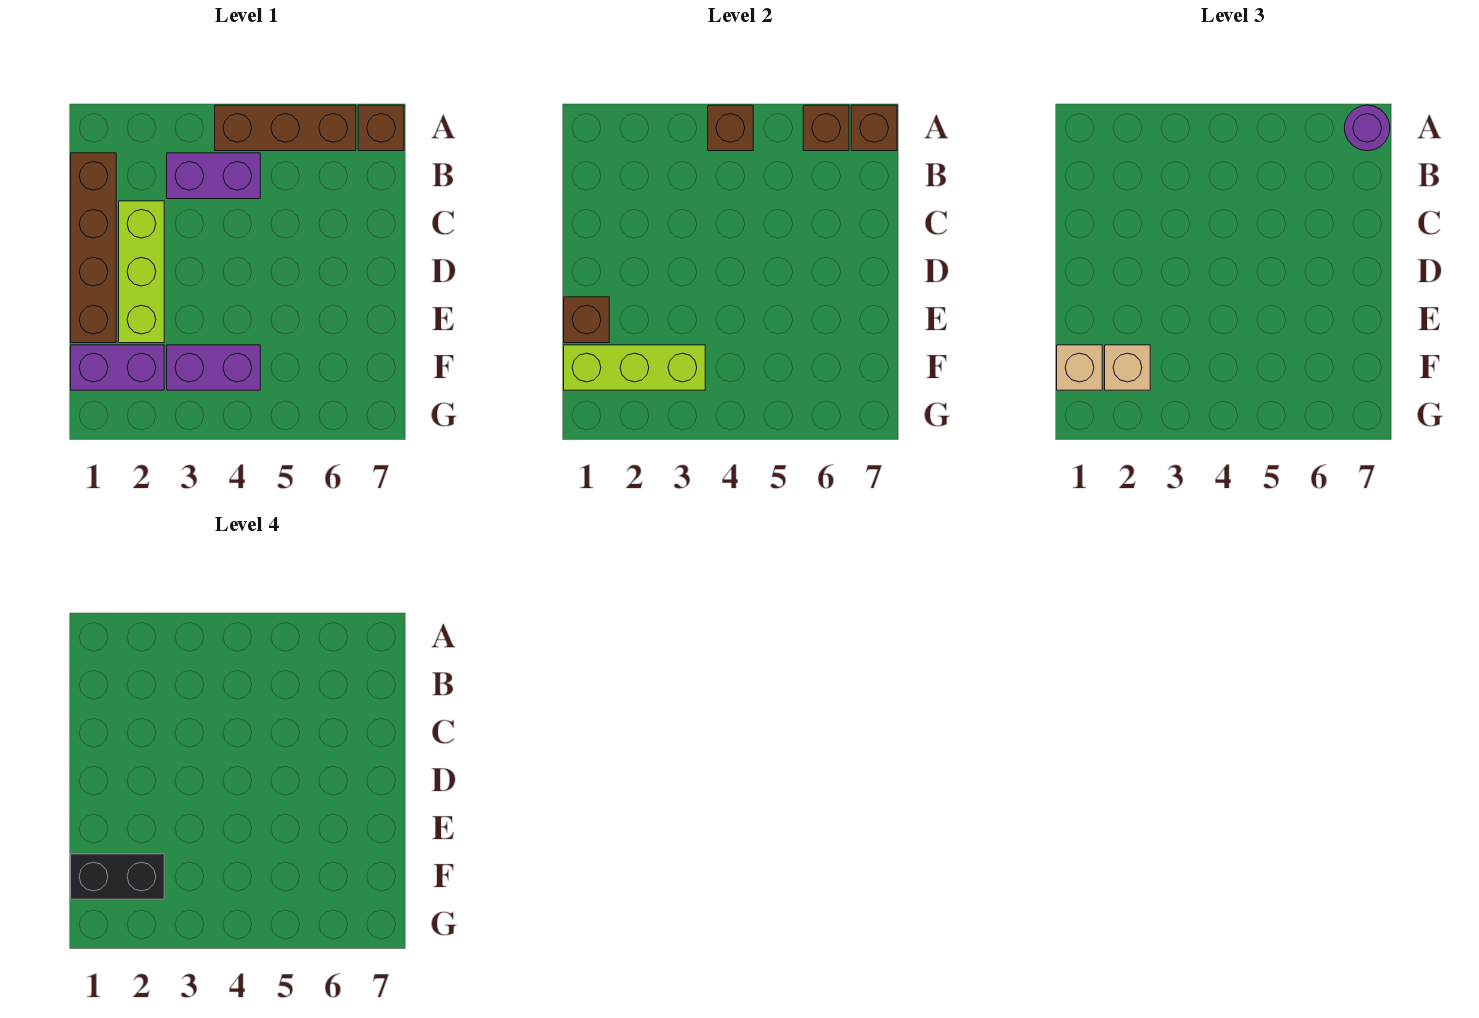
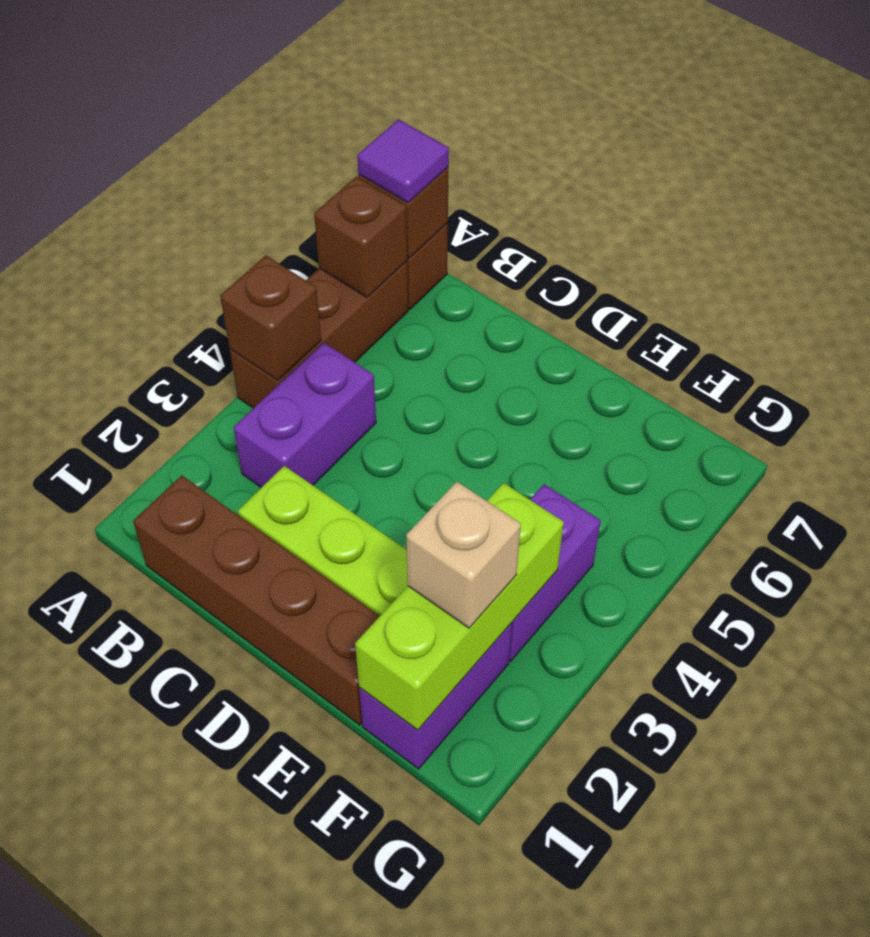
purple 1x1 round brick [1344,105,1390,151] -> purple 1x1 tile [357,119,449,203]
brown 1x1 brick [564,297,609,343] -> none
tan 1x1 brick [1057,345,1102,390] -> none
black 1x2 brick [71,854,164,899] -> none

